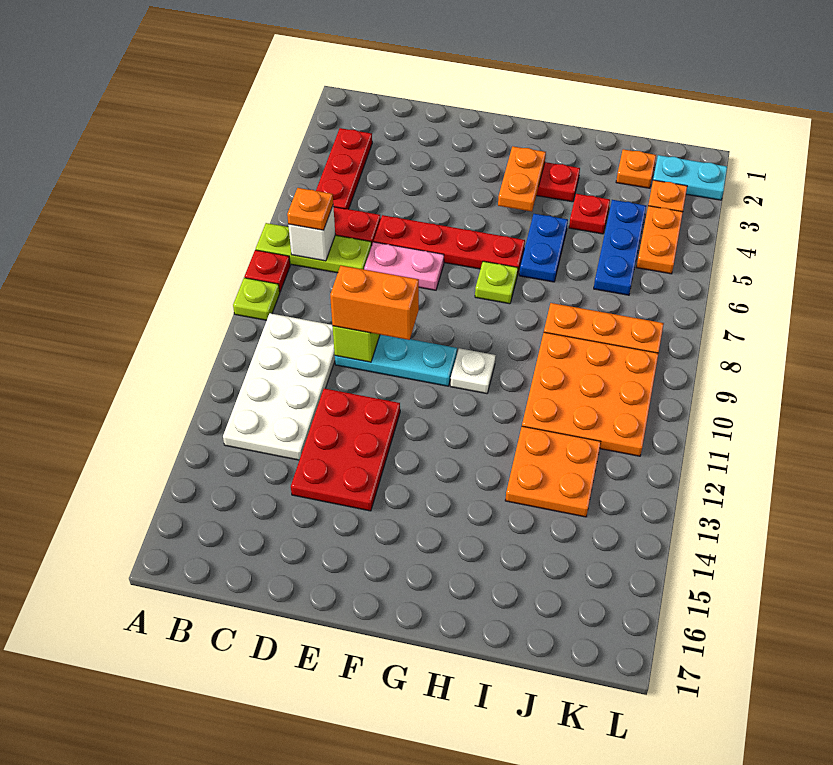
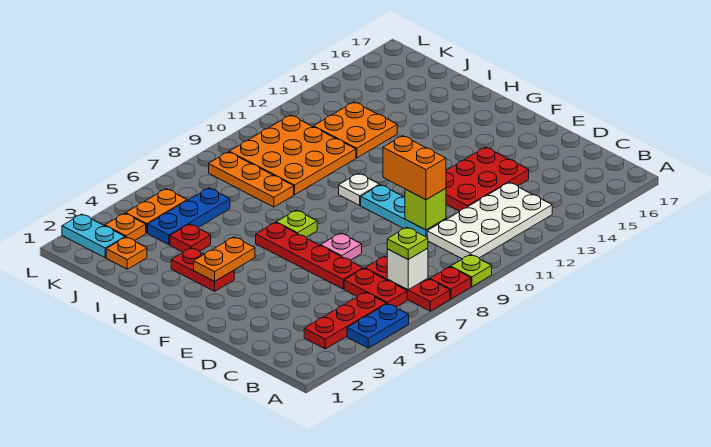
lime 1x3 plate [256,223,372,273] -> red 1x3 plate [365,256,450,311]
orange 1x1 plate [287,188,333,230] -> lime 1x1 plate [387,227,428,259]
pink 1x2 plate [364,242,444,290] -> pink 1x1 plate [321,233,362,260]
blue 1x2 plate [519,214,568,282] -> blue 1x2 plate moved to [347,304,409,348]

